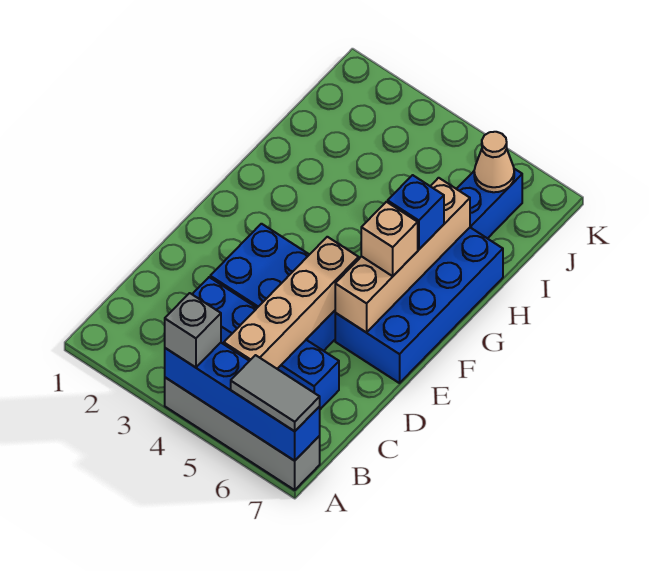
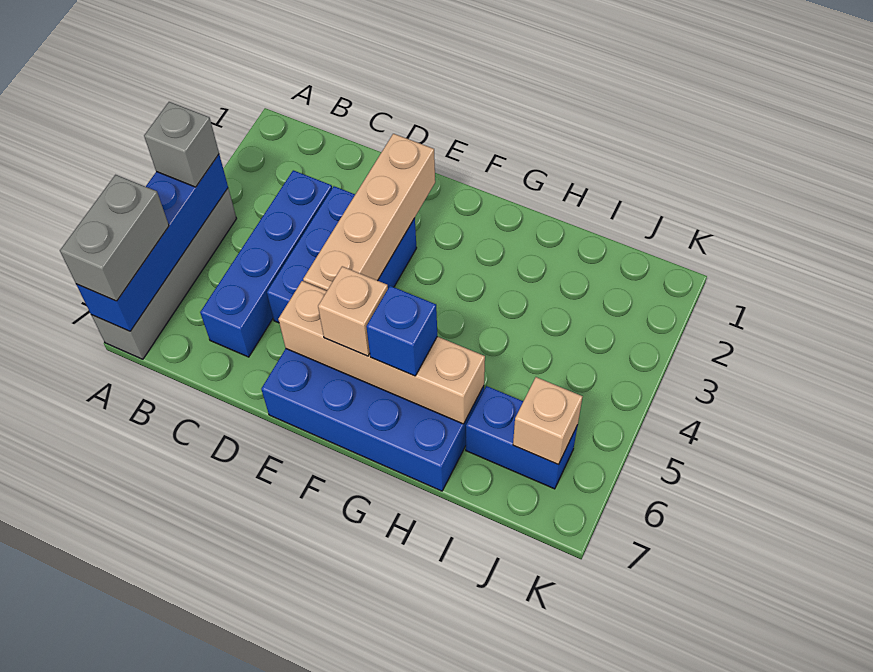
grey 1x2 tile [231,355,320,431] -> grey 1x2 brick [60,175,169,301]
tan 1x4 brick [224,237,359,369] -> tan 1x4 brick turned to [303,134,435,291]
tan 1x1 cone [474,132,514,192] -> tan 1x1 brick [513,377,583,465]

